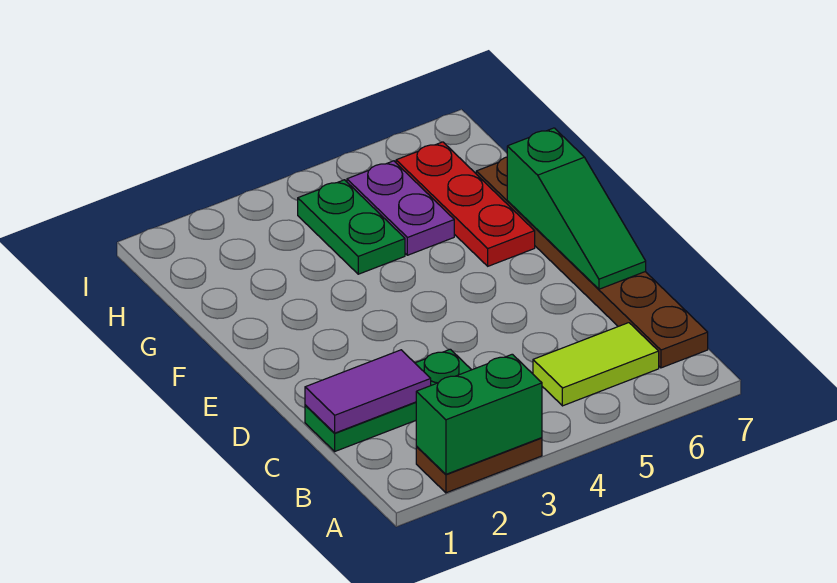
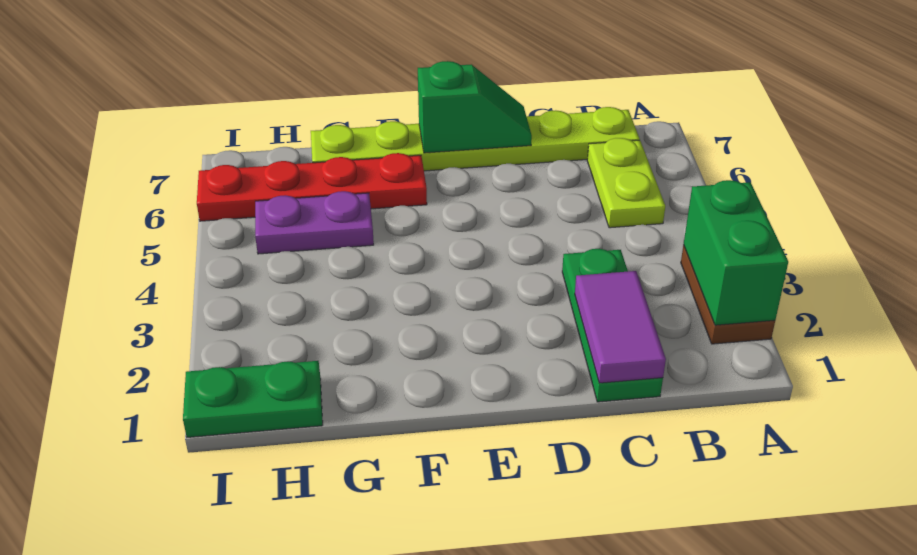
lime 1x2 tile [533,323,659,406] -> lime 1x2 plate [587,138,665,228]
brown 1x6 plate [476,157,708,368] -> lime 1x6 plate [311,107,640,171]
green 1x3 slope [507,128,646,289] -> green 1x2 slope [418,61,532,153]
red 1x3 plate [396,142,535,266] -> red 1x4 plate [197,153,427,221]
green 1x2 plate [298,180,405,274] -> green 1x2 plate moved to [183,361,323,437]

